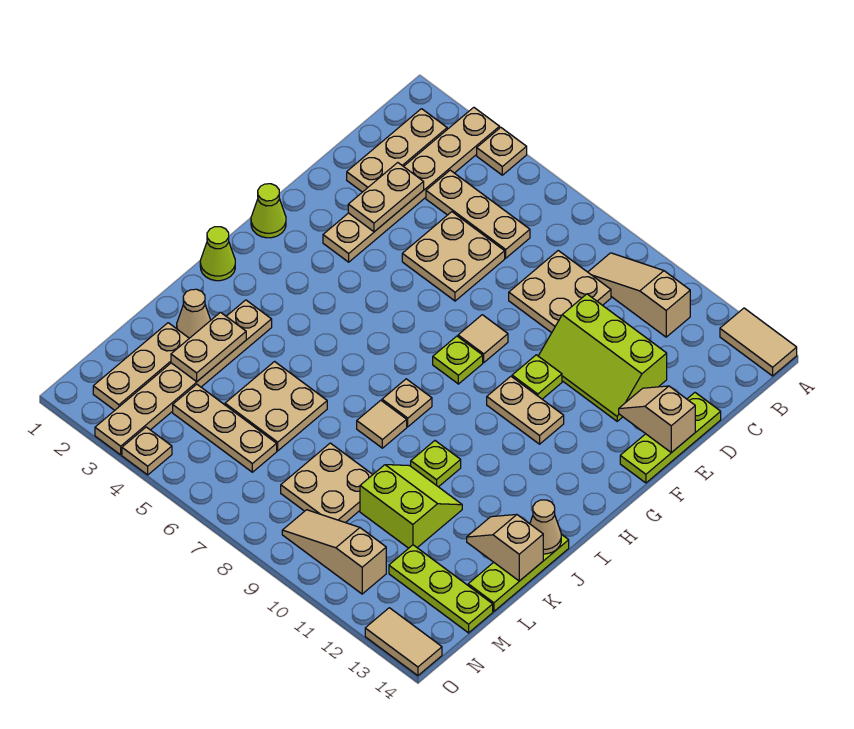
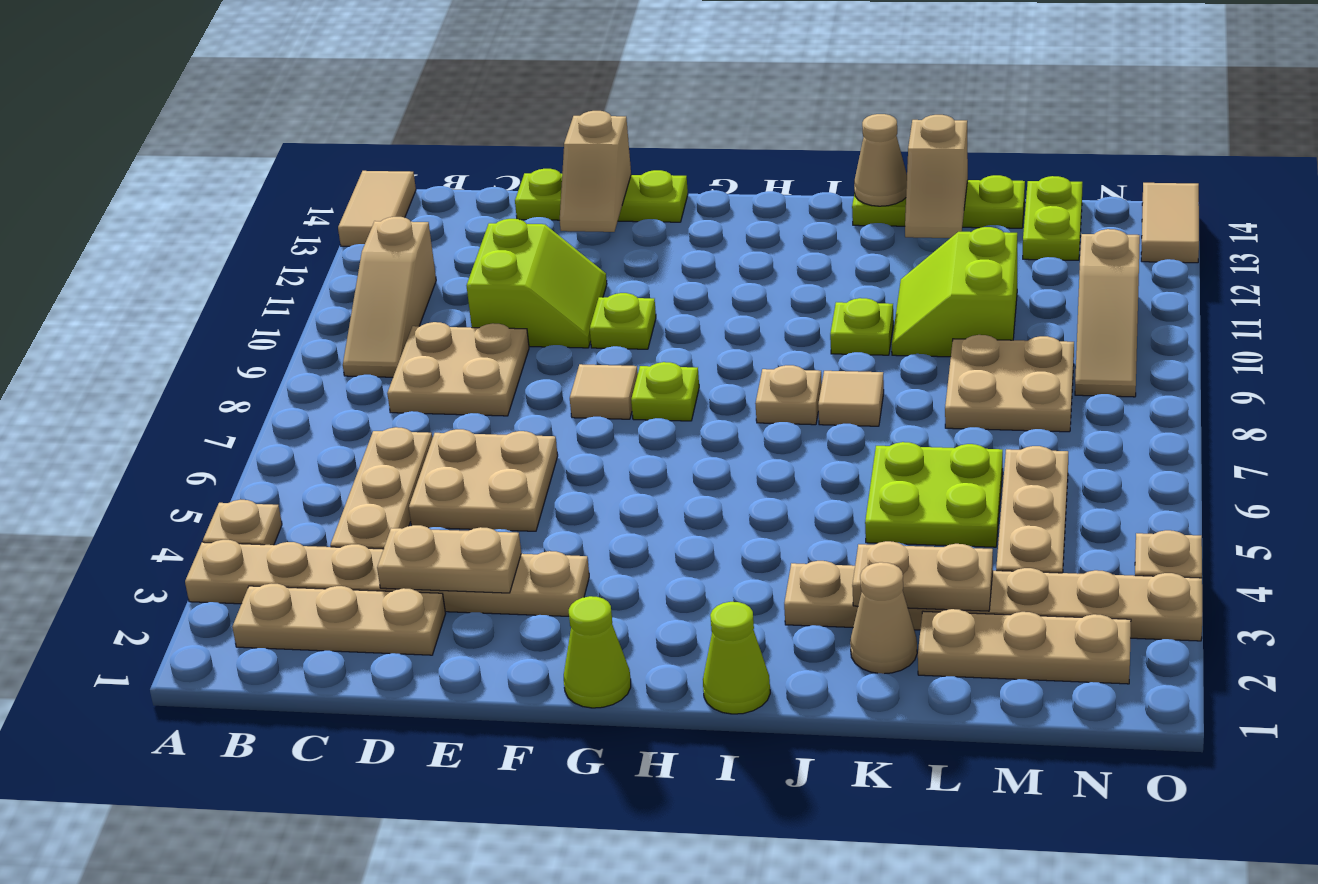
lime 2x3 slope [539,294,667,421] -> lime 2x2 slope [467,219,607,348]
tan 1x2 plate [487,376,564,444] -> none
tan 2x2 plate [225,362,327,451] -> lime 2x2 plate [865,442,1003,547]
lime 1x3 plate [389,545,493,633] -> lime 1x2 plate [1023,176,1082,260]

